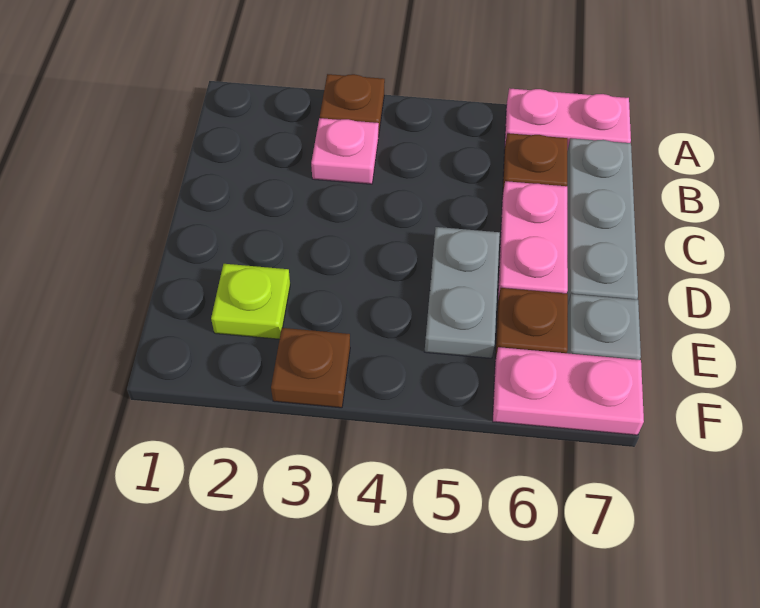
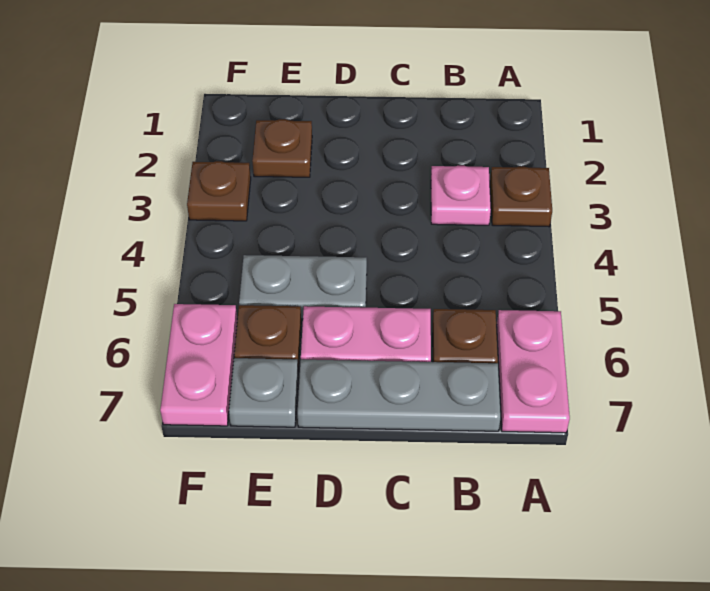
lime 1x1 plate [211,264,290,339] -> brown 1x1 plate [252,119,312,177]

